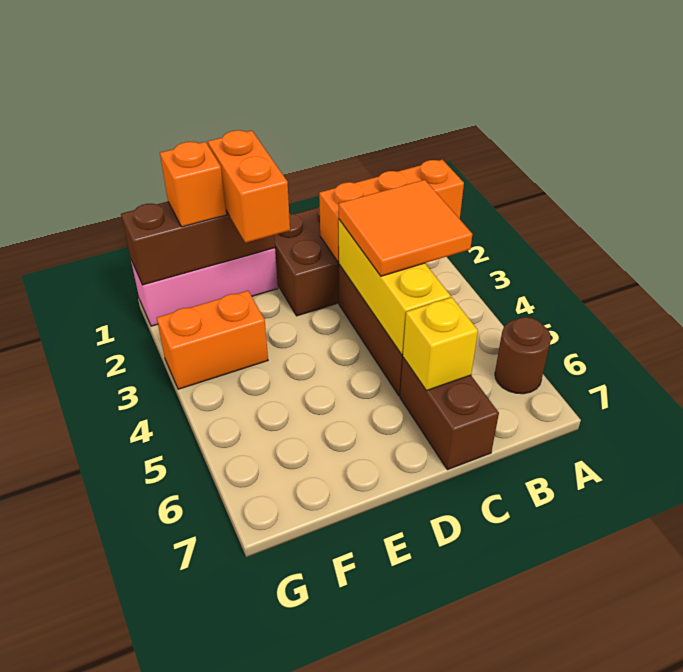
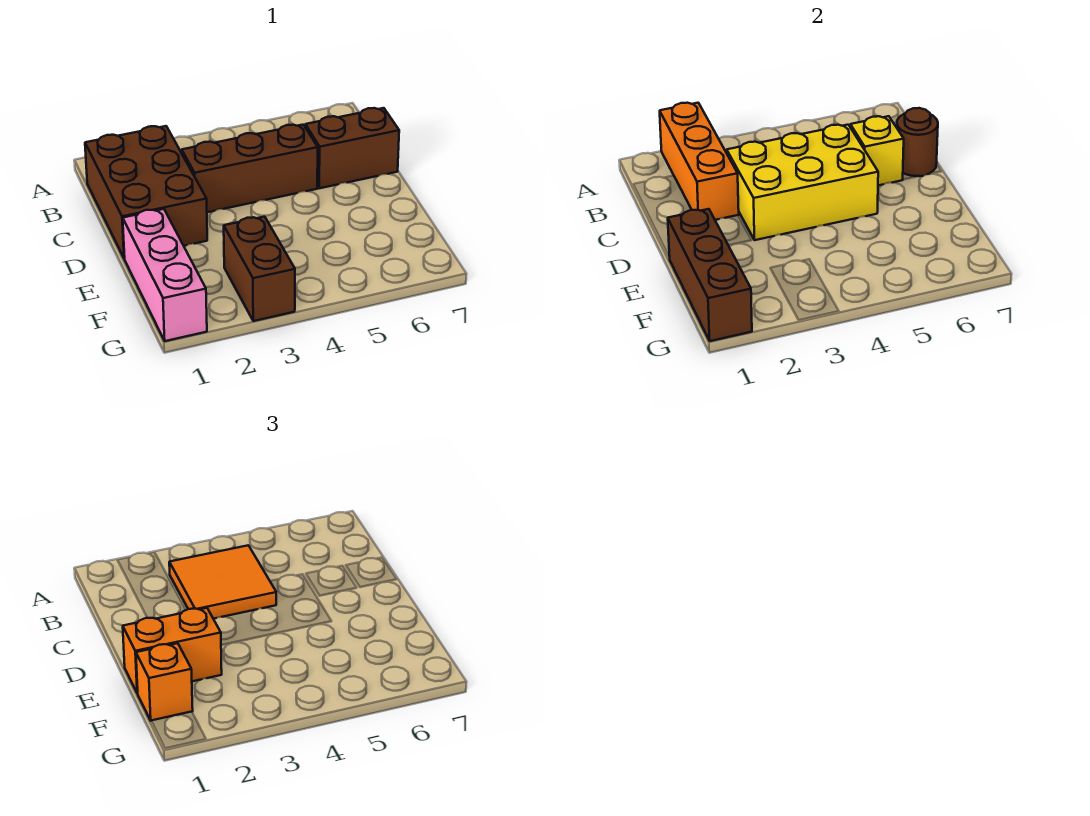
brown 1x1 round brick [495,317,551,394] -> brown 1x1 round brick moved to [897,108,938,176]
yellow 1x3 brick [339,220,451,355] -> yellow 2x3 brick [727,125,878,240]
orange 1x2 brick [157,291,268,389] -> brown 1x2 brick [224,217,295,321]

